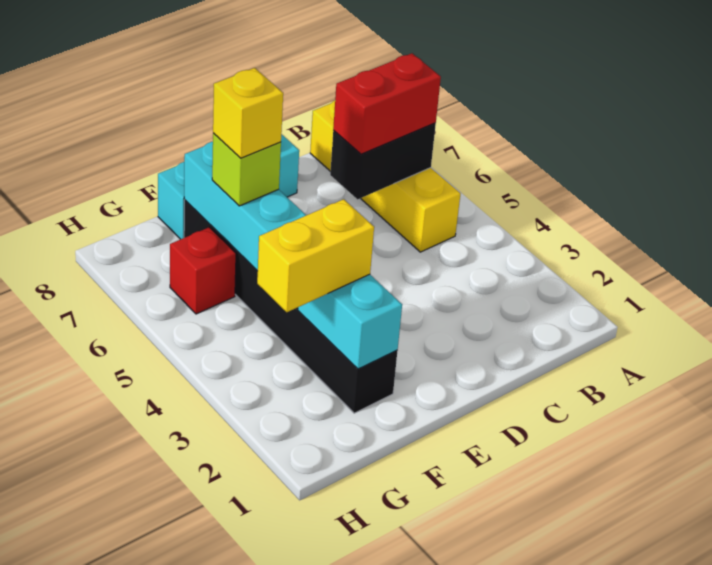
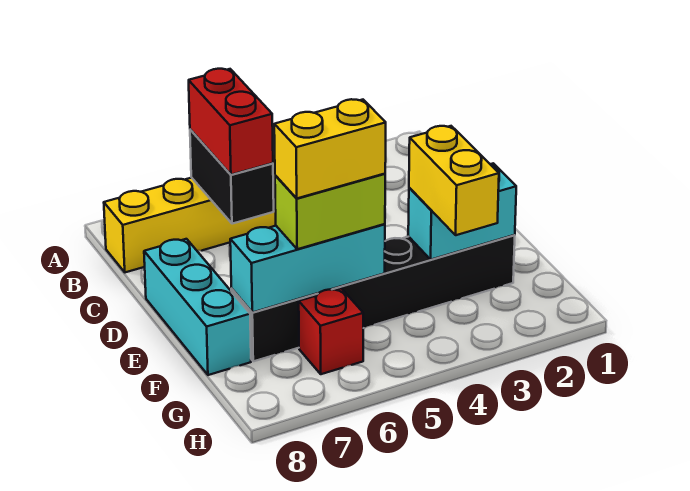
lime 1x1 brick [212,133,281,206] -> lime 1x2 brick [275,174,385,249]
yellow 1x1 brick [213,68,283,158] -> yellow 1x2 brick [274,99,386,198]

